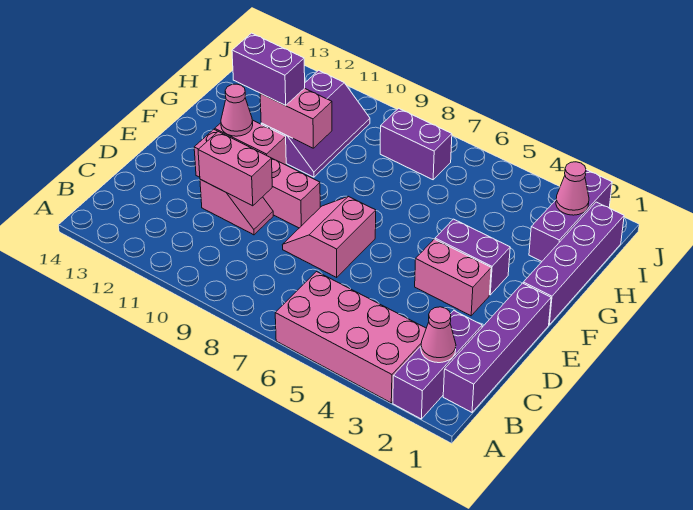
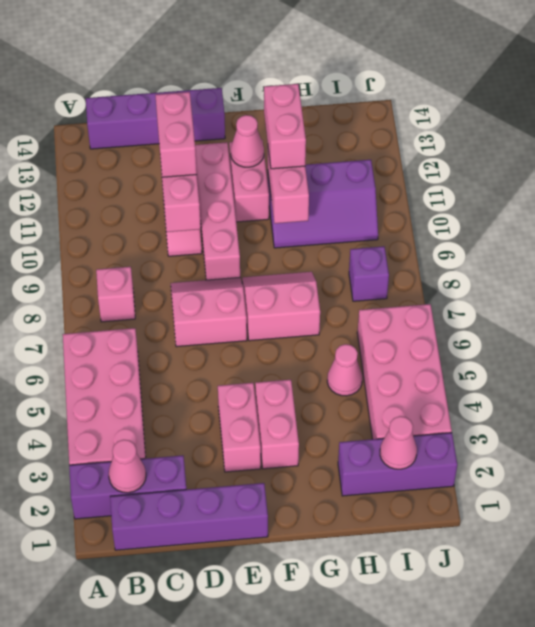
none -> pink 1x1 brick [96,267,135,322]
none -> pink 1x2 brick [155,92,197,177]
purple 1x4 brick [523,202,624,325] -> purple 1x4 brick moved to [86,88,225,149]
purple 1x2 brick [435,219,510,295] -> pink 1x2 brick [255,380,299,469]
none -> pink 2x2 slope [242,272,320,341]
purple 1x2 brick [232,33,305,105] -> pink 1x2 brick [264,84,306,169]
none -> pink 1x1 cone [327,344,362,396]
none -> pink 2x4 brick [357,304,452,439]
purple 1x2 brick [380,108,452,180] -> purple 1x1 brick [349,246,389,301]

